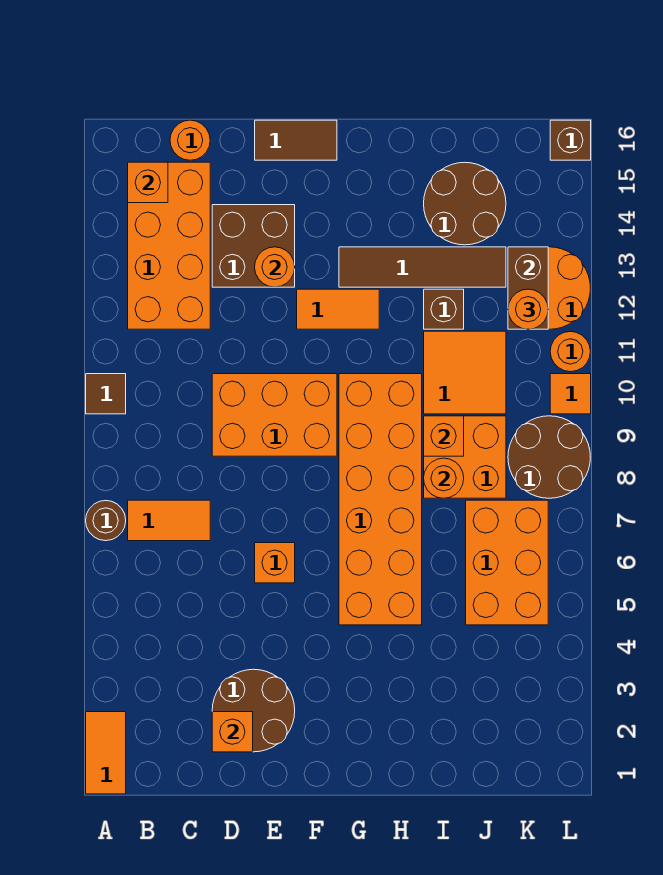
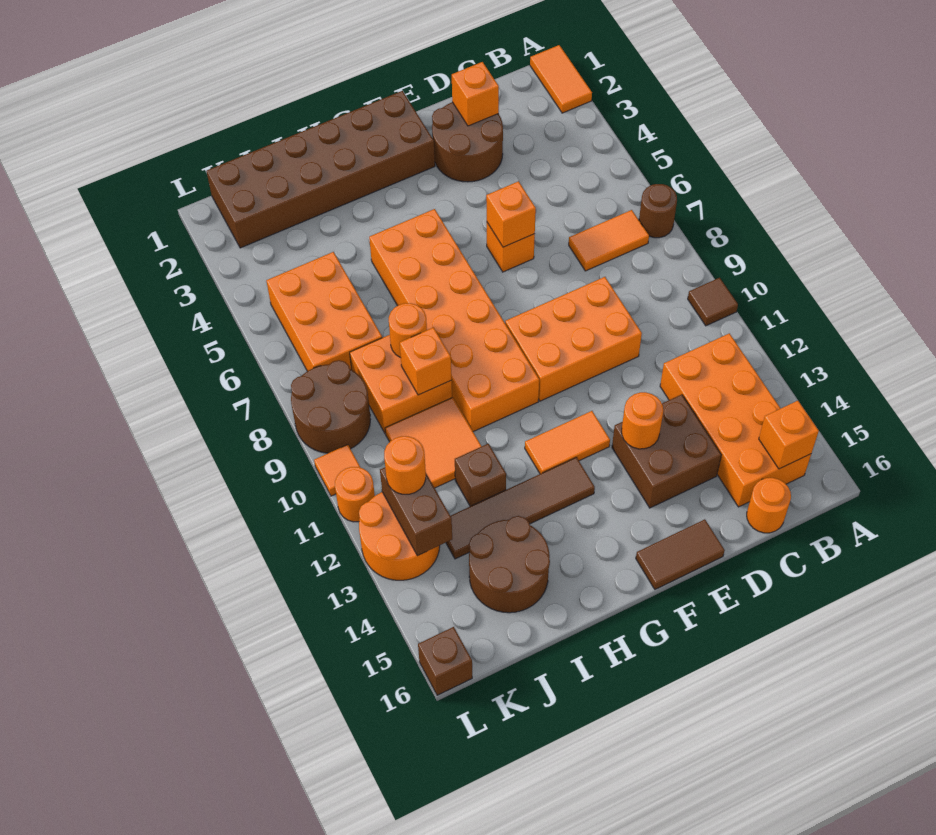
none -> orange 1x1 brick [486,181,536,247]
none -> brown 2x6 brick [206,91,435,248]

